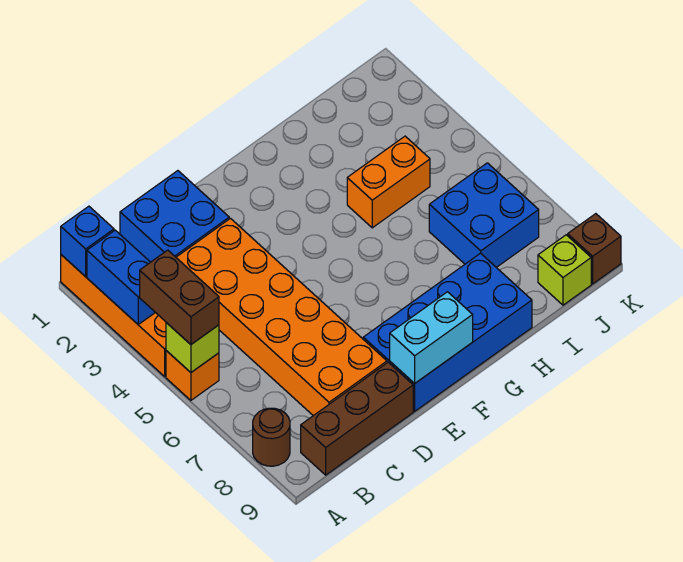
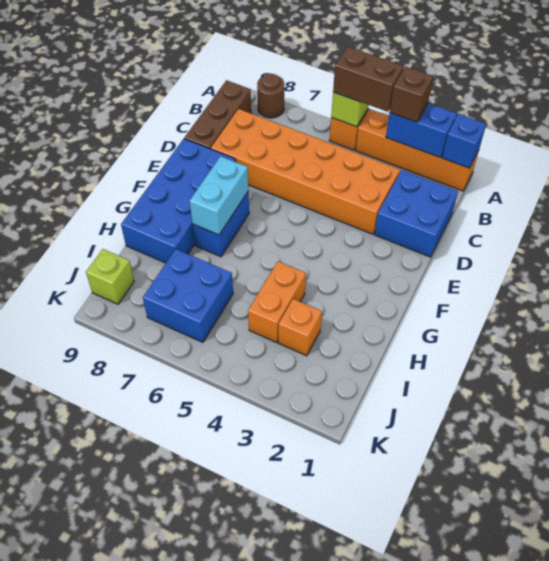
cyan 1x2 brick [390,292,473,384] -> cyan 1x2 brick moved to [190,156,248,235]
none -> blue 1x2 brick [193,192,249,257]
none -> orange 1x1 brick [278,299,322,356]
brown 1x1 brick [568,214,621,284] -> brown 1x1 brick moved to [390,66,433,122]

